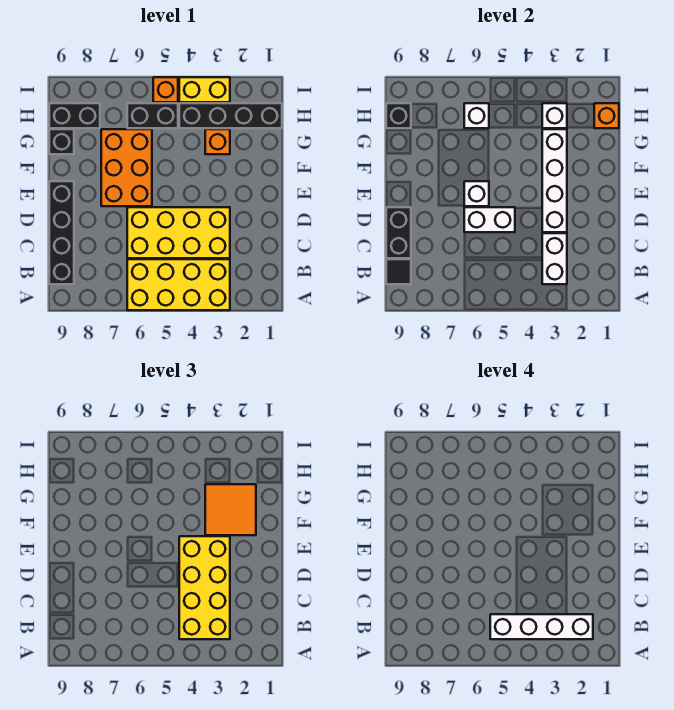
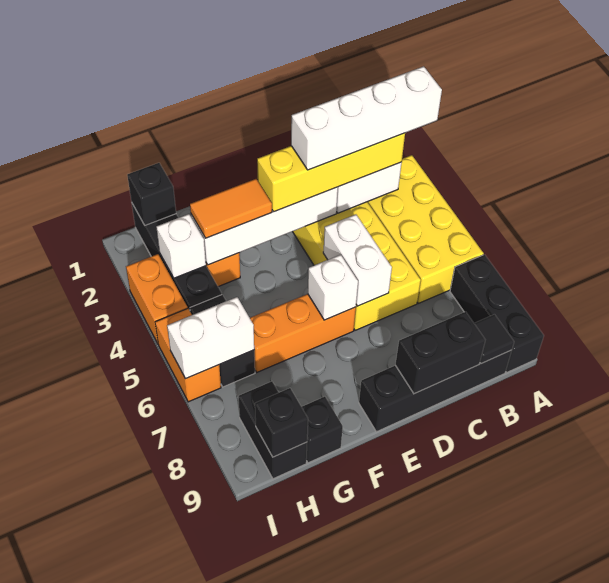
none -> black 1x3 brick [450,255,544,372]
white 1x4 brick [490,614,593,639] -> white 1x4 brick turned to [291,66,442,170]
yellow 2x4 brick [179,536,230,639] -> yellow 1x4 brick [257,133,405,212]
orange 2x3 brick [101,129,152,206] -> orange 1x3 brick [250,294,356,372]
orange 2x2 tile [205,484,256,535] -> orange 1x2 tile [190,179,272,238]
orange 1x1 brick [594,103,619,128] -> black 1x1 brick [127,163,176,225]
white 1x1 brick [464,103,489,128] -> white 1x2 brick [167,297,254,379]
yellow 1x2 brick [179,77,230,102] -> orange 1x2 brick [126,254,188,343]
orange 1x1 brick [153,77,178,102] -> orange 1x2 brick [155,309,221,402]

